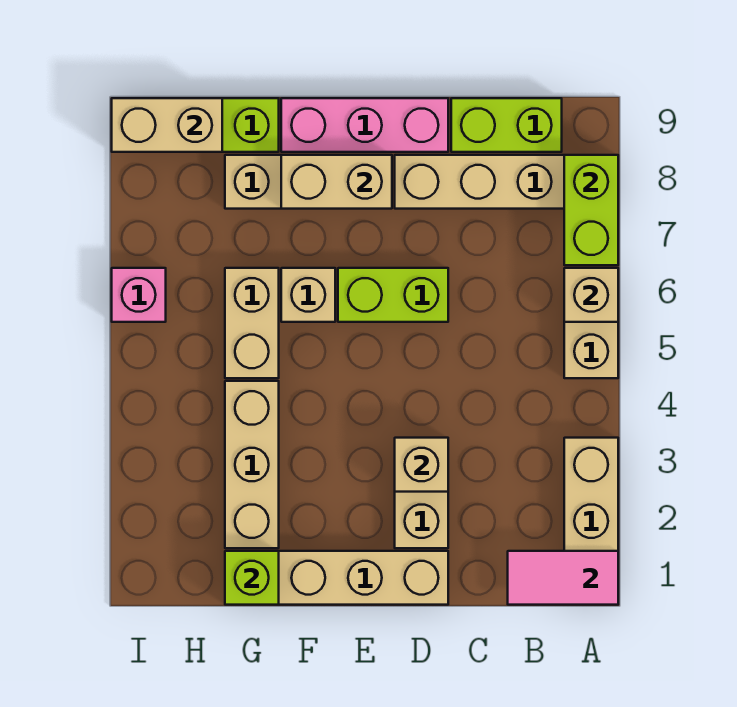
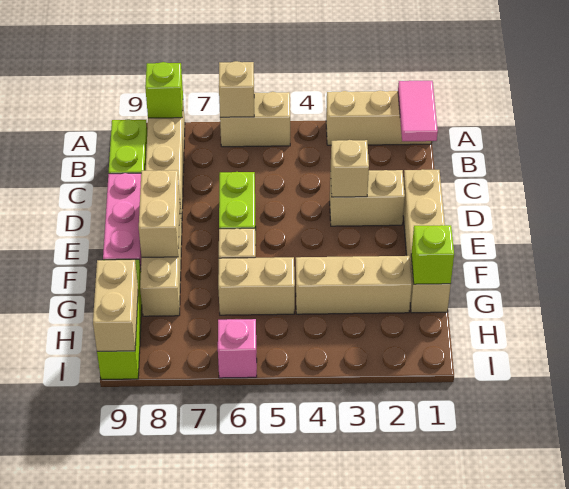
lime 1x2 brick [564,155,618,265] -> lime 1x1 brick [145,62,183,118]

